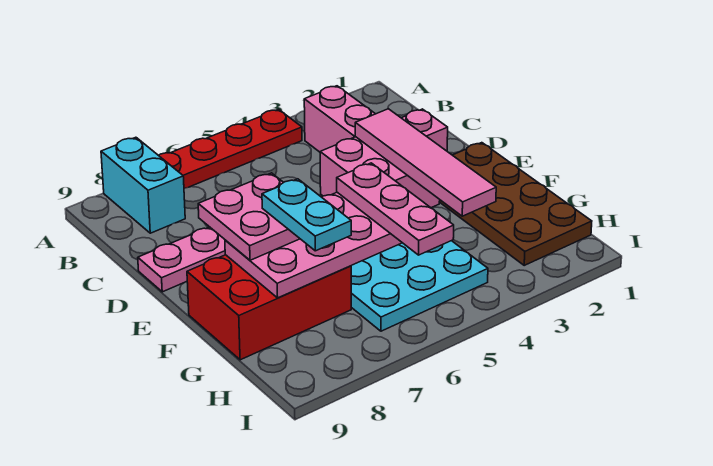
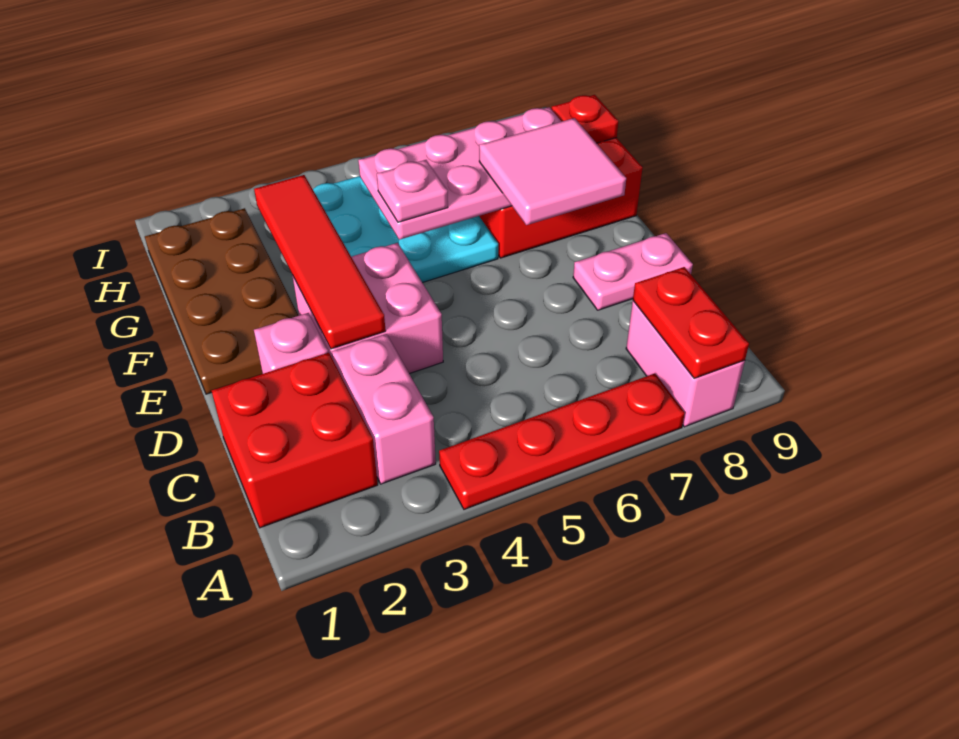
cyan 1x2 brick [101,137,185,233] -> pink 1x2 brick [626,301,745,427]
none -> red 1x2 plate [633,267,749,378]
none -> red 2x2 brick [212,353,378,528]
pink 1x4 tile [355,109,496,216] -> red 1x4 tile [254,175,386,349]
pink 2x2 plate [198,173,300,260] -> pink 2x2 tile [479,118,626,225]
pink 1x3 plate [337,163,454,255] -> pink 1x1 plate [377,160,448,222]
cyan 1x2 plate [262,179,351,251] -> none
none -> red 1x1 plate [551,95,618,143]

